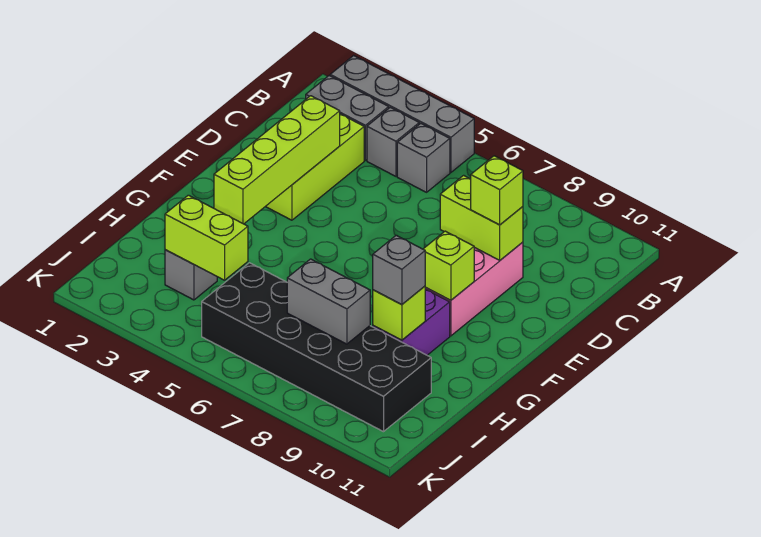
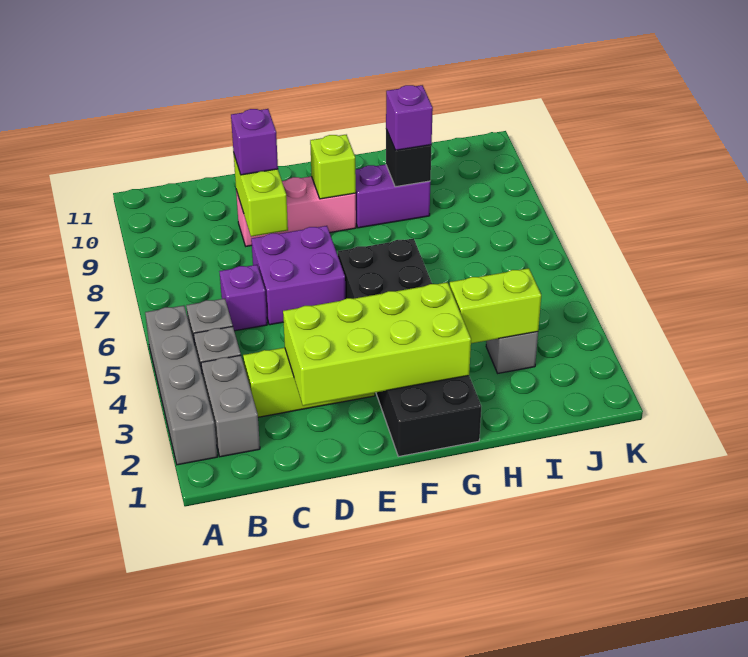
none -> purple 1x1 brick [219,265,267,331]
lime 1x4 brick [214,96,340,224] -> lime 2x4 brick [283,282,471,406]
none -> purple 2x2 brick [251,226,345,325]
lime 1x1 brick [471,156,523,225] -> purple 1x1 brick [231,109,278,175]
lime 1x1 brick [373,286,426,340] -> black 1x1 brick [386,129,432,187]
grey 1x1 brick [373,235,425,304] -> purple 1x1 brick [386,85,433,150]
lime 1x2 brick [165,195,248,280] -> lime 1x2 brick turned to [450,268,541,343]
black 2x6 brick [202,263,431,432] -> black 2x6 brick moved to [338,238,481,457]
grey 1x2 brick [287,259,370,344] -> none

